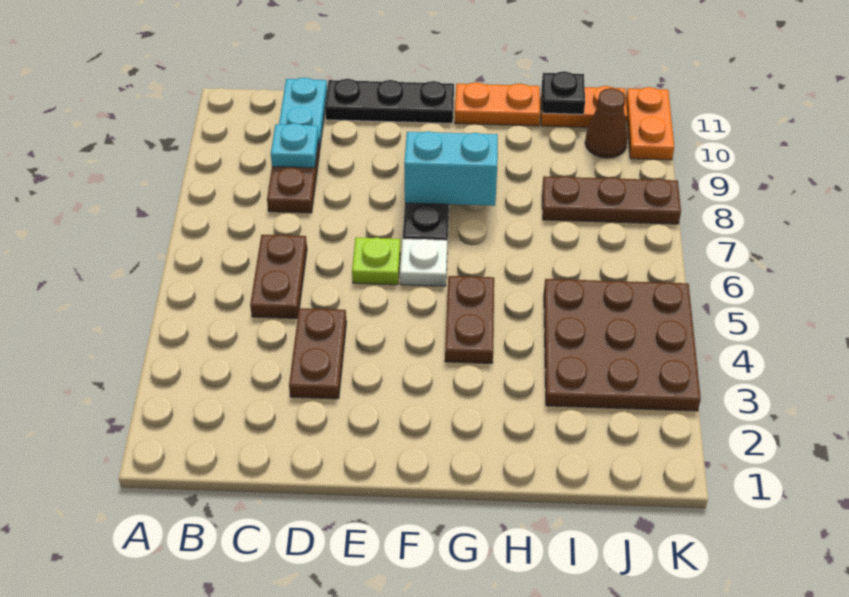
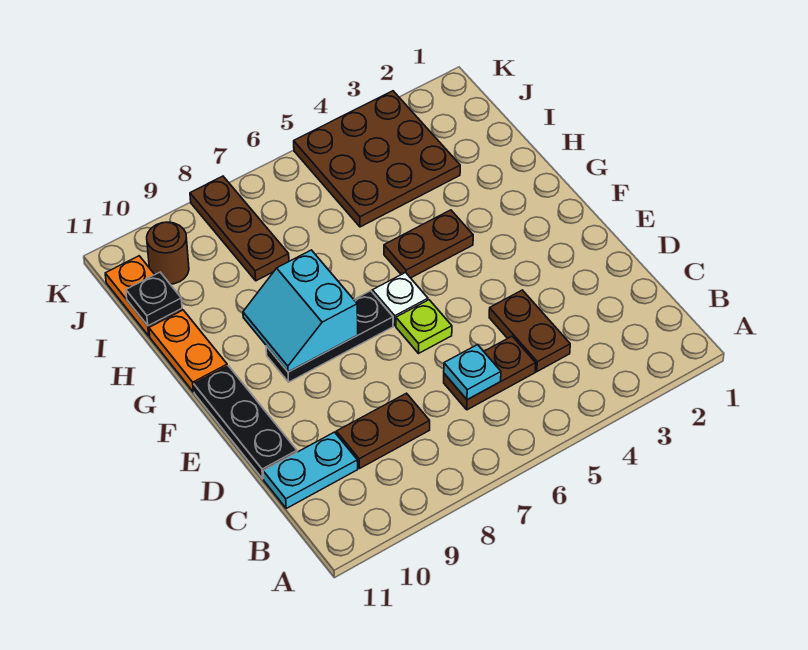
cyan 1x1 plate [271,123,319,168] -> cyan 1x1 plate moved to [444,345,501,400]
brown 1x2 plate [289,308,347,399] -> brown 1x2 plate turned to [489,290,570,371]
brown 1x1 cone [585,88,628,158] -> brown 1x1 round brick [147,222,189,284]
orange 1x2 plate [626,87,674,160] -> none

